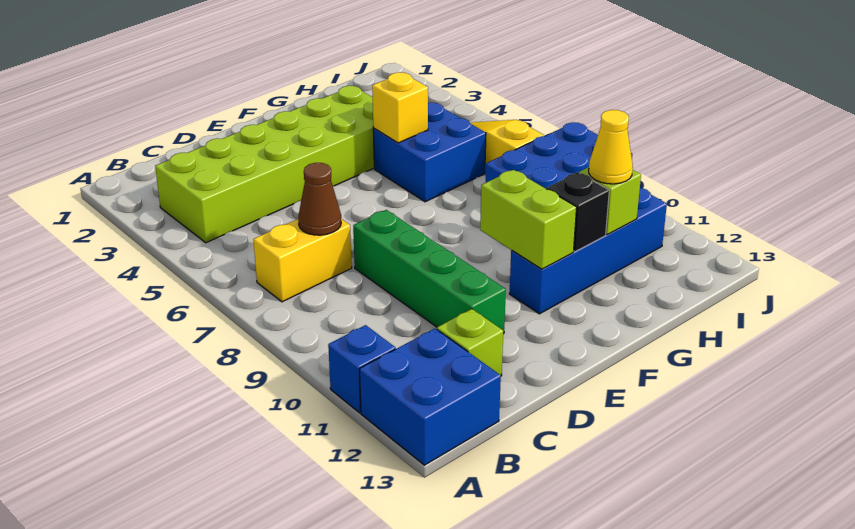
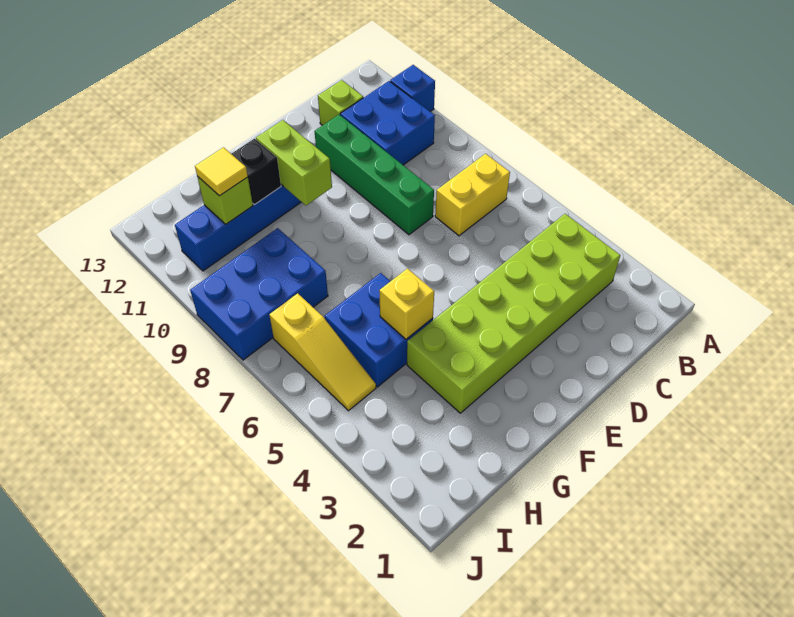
blue 2x2 brick [360,329,501,465] -> blue 2x2 brick moved to [340,81,435,165]
brown 1x1 cone [298,163,341,235] -> none
yellow 1x1 cone [589,110,633,184] -> yellow 1x1 tile [195,147,248,196]

